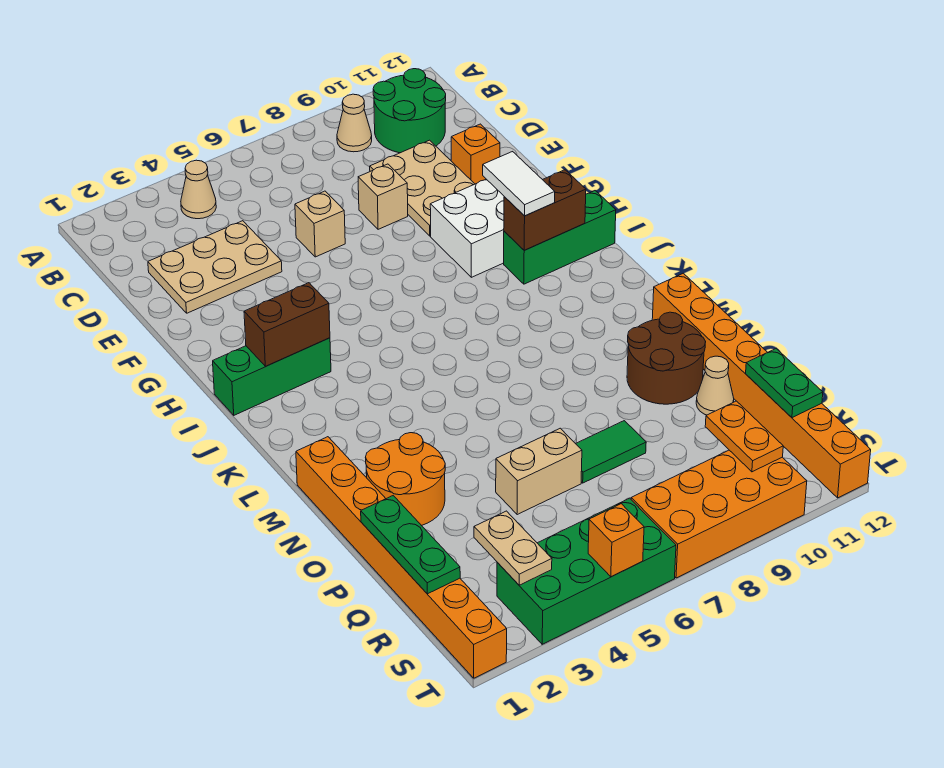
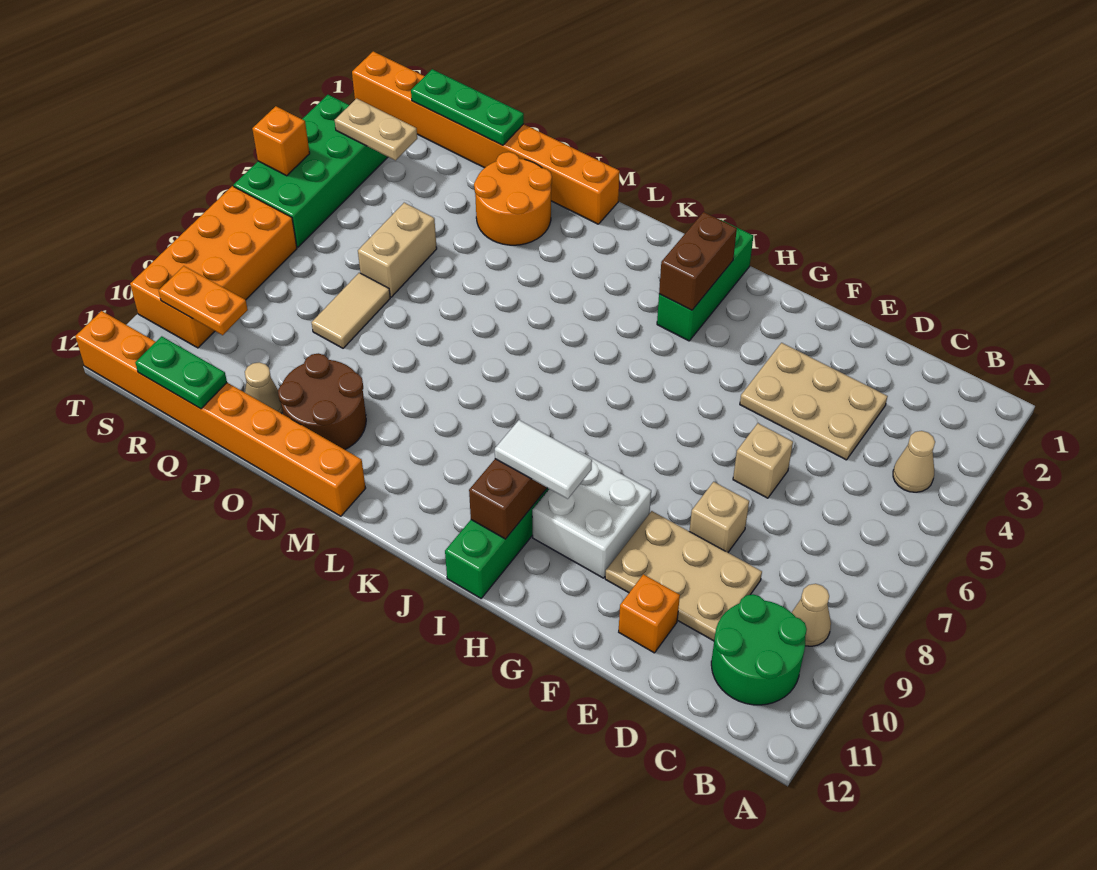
tan 2x3 plate [148,221,282,313] -> tan 2x3 plate turned to [740,343,888,460]
green 1x2 tile [576,421,646,483] -> tan 1x2 tile [312,273,390,348]

